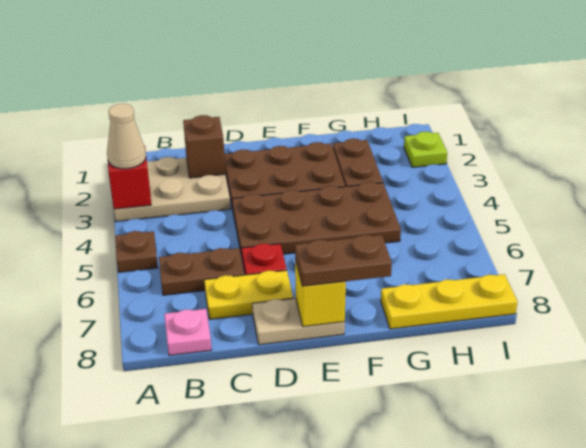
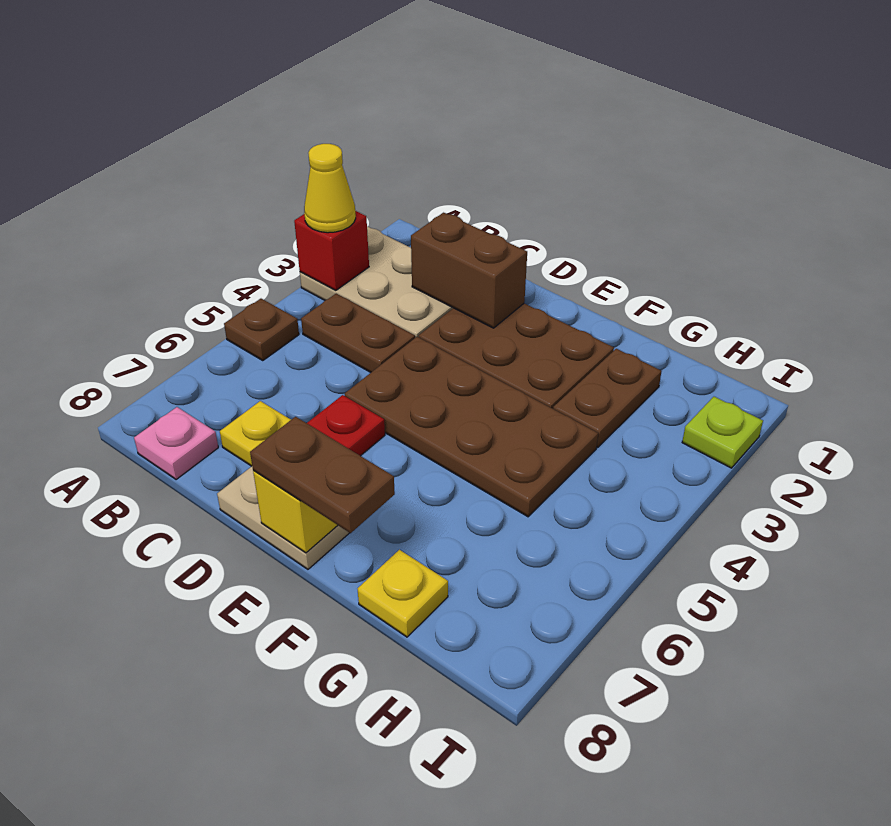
tan 1x1 cone [107,104,146,169] -> yellow 1x1 cone [304,144,356,233]
brown 1x2 plate [159,248,245,295] -> brown 1x2 plate moved to [301,294,415,372]
brown 1x1 brick [183,115,226,178] -> brown 1x2 brick [411,213,527,328]
yellow 1x3 plate [381,274,517,329] -> yellow 1x1 plate [358,550,448,637]

